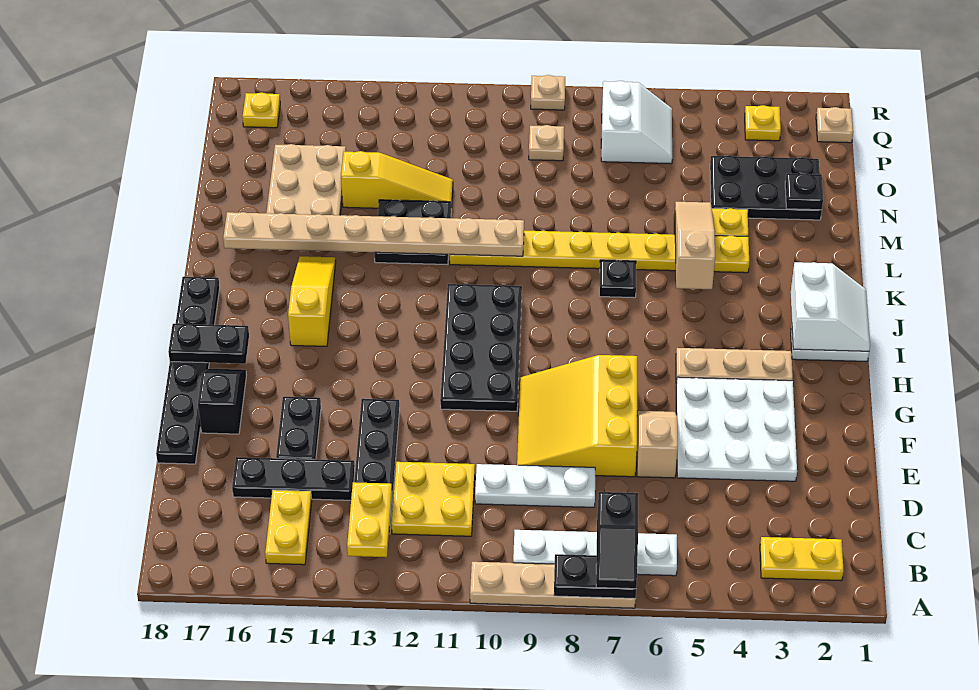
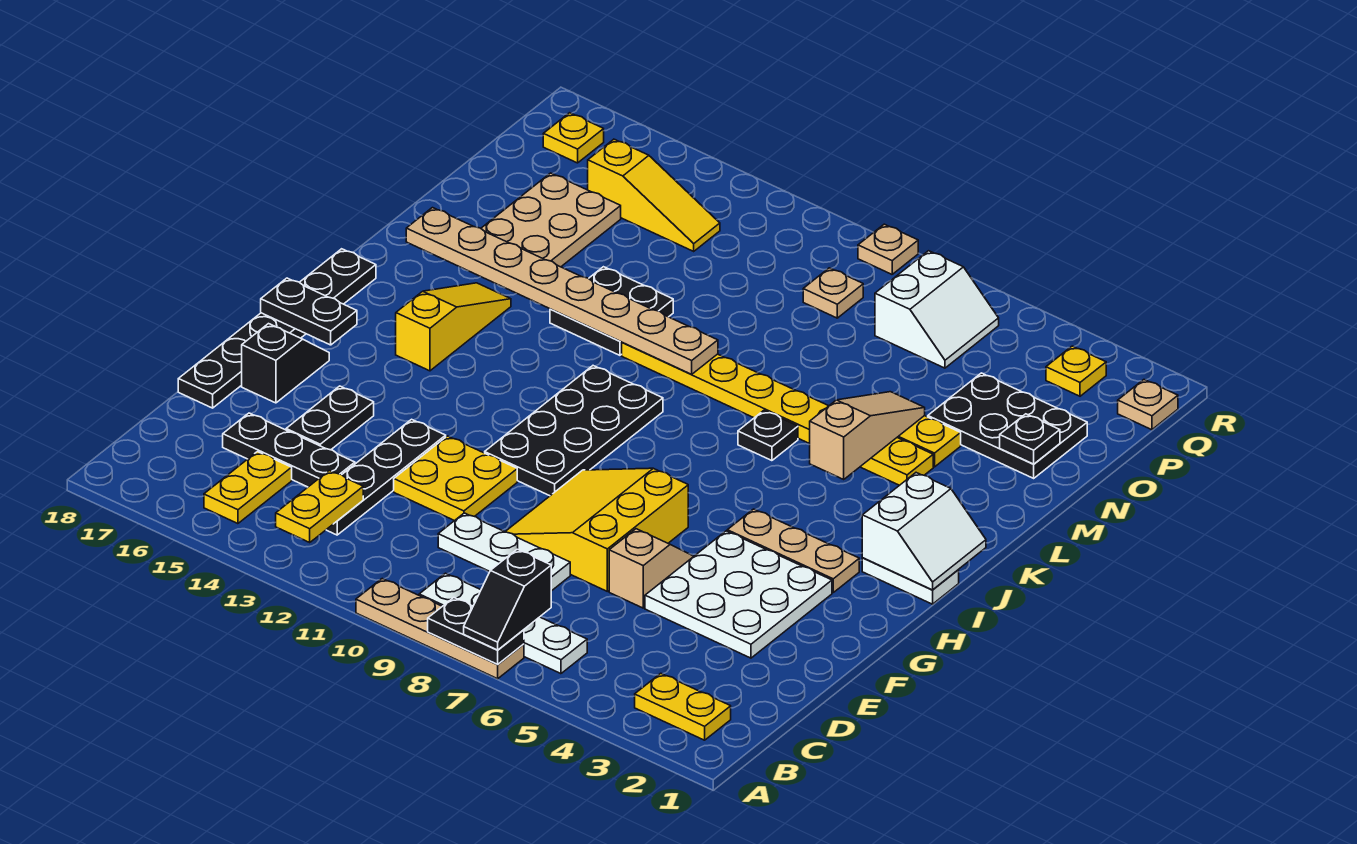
yellow 2x2 plate [392,462,475,536] -> yellow 2x2 plate moved to [394,436,517,521]
yellow 1x3 slope [341,151,453,208] -> yellow 1x3 slope moved to [588,139,720,251]

